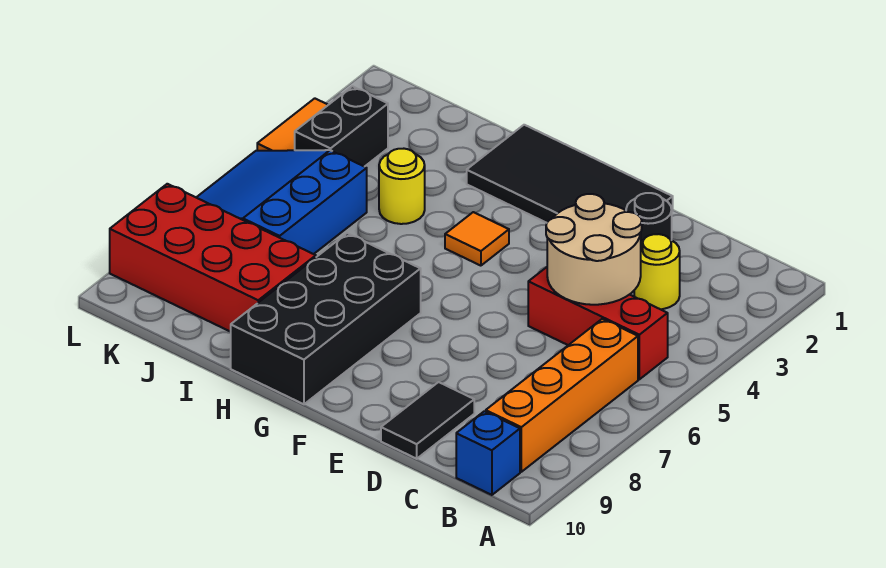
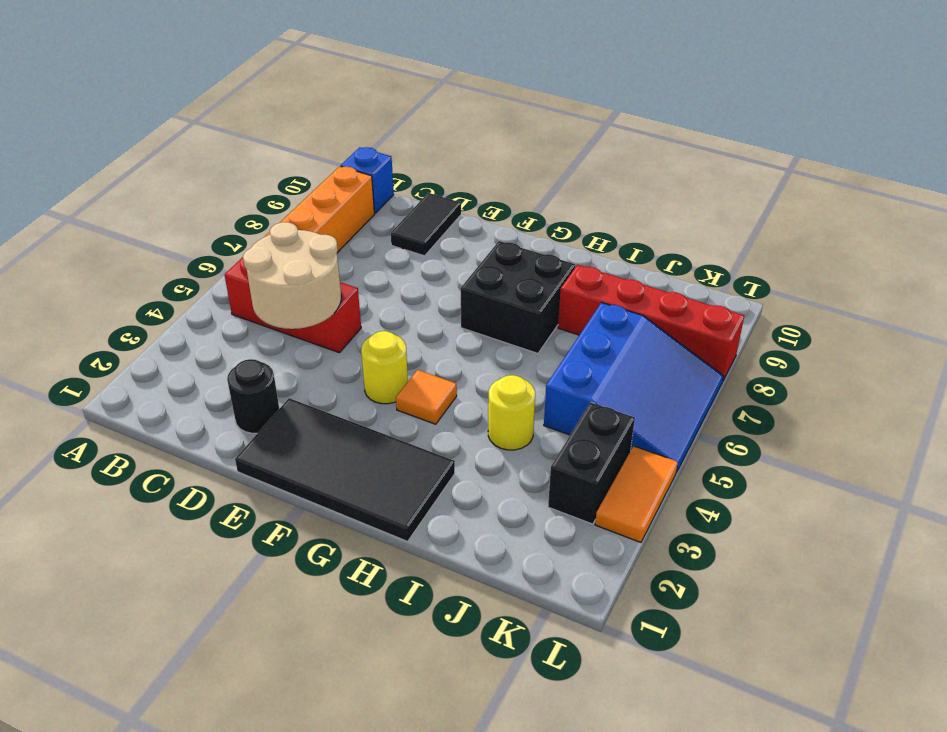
yellow 1x1 round brick [634,234,680,309] -> yellow 1x1 round brick moved to [361,331,408,404]
black 2x4 brick [231,233,421,404] -> black 2x2 brick [461,241,575,353]
red 2x4 brick [110,184,316,332] -> red 1x4 brick [558,265,744,381]

